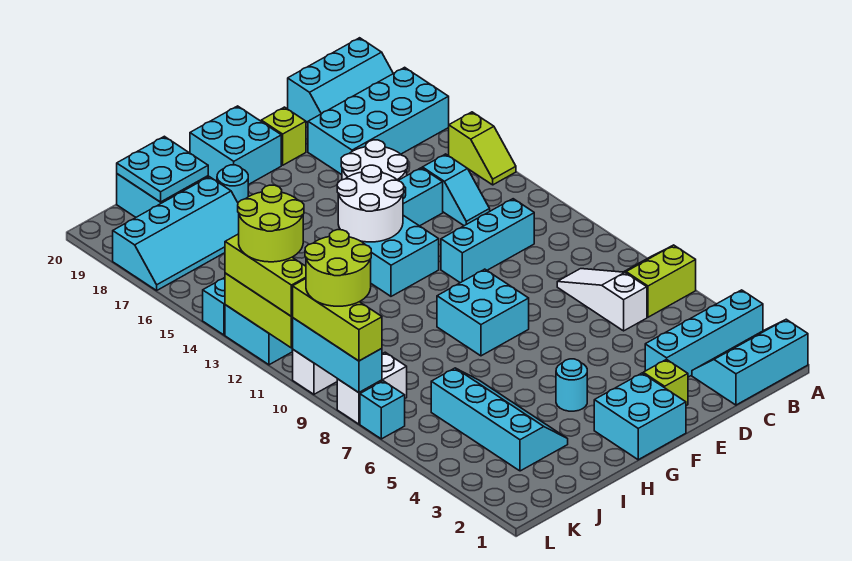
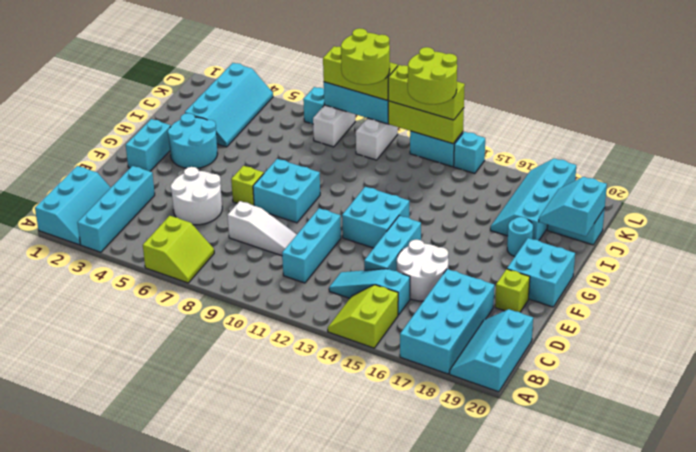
lime 1x2 slope [449,112,516,185] -> lime 2x2 slope [328,285,398,348]
white 1x3 slope [557,269,647,331] -> white 1x3 slope moved to [227,201,297,256]
cyan 1x2 slope [422,154,490,226] -> cyan 1x3 slope [329,269,410,315]
lime 1x1 brick [643,359,688,406] -> lime 1x1 brick moved to [231,166,264,205]
cyan 2x2 brick [594,373,686,460] -> cyan 1x2 brick [126,119,171,171]
white 2x2 round brick [337,165,404,242] -> white 2x2 round brick moved to [171,167,222,225]
cyan 1x1 round brick [556,359,587,411] -> cyan 2x2 round brick [168,113,218,168]
cyan 2x4 slope [431,368,568,471] -> cyan 2x4 slope turned to [185,63,273,147]
cyan 2x2 plate [117,136,208,202] -> cyan 2x2 slope [539,177,607,236]

